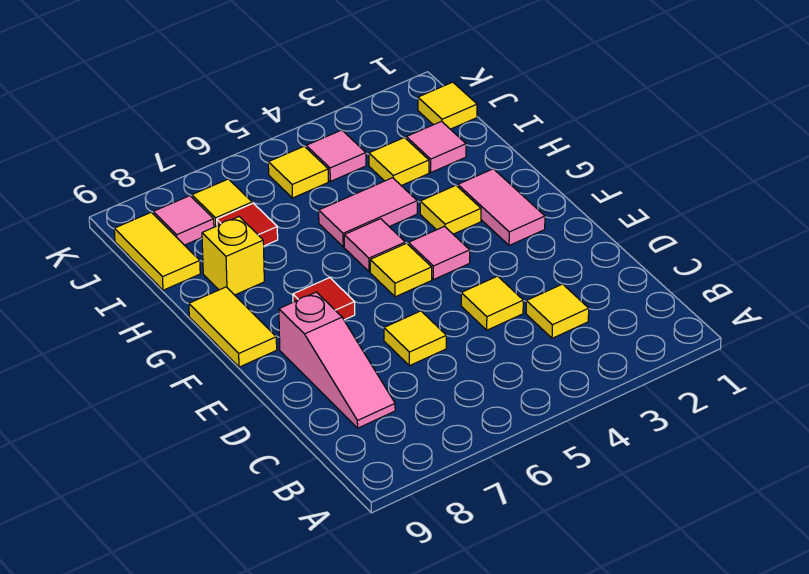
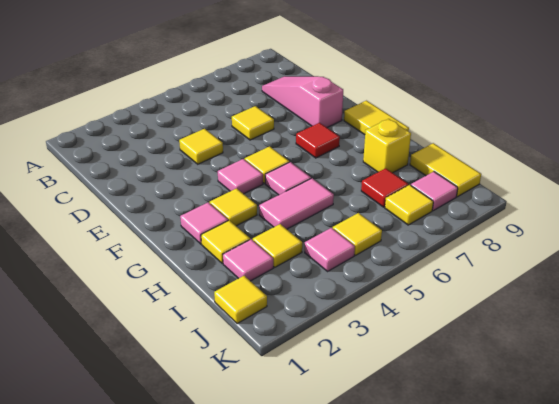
yellow 1x1 tile [526,284,589,338] -> yellow 1x1 tile moved to [201,220,250,263]
pink 1x2 tile [458,169,545,245] -> pink 1x1 tile [180,202,228,244]

